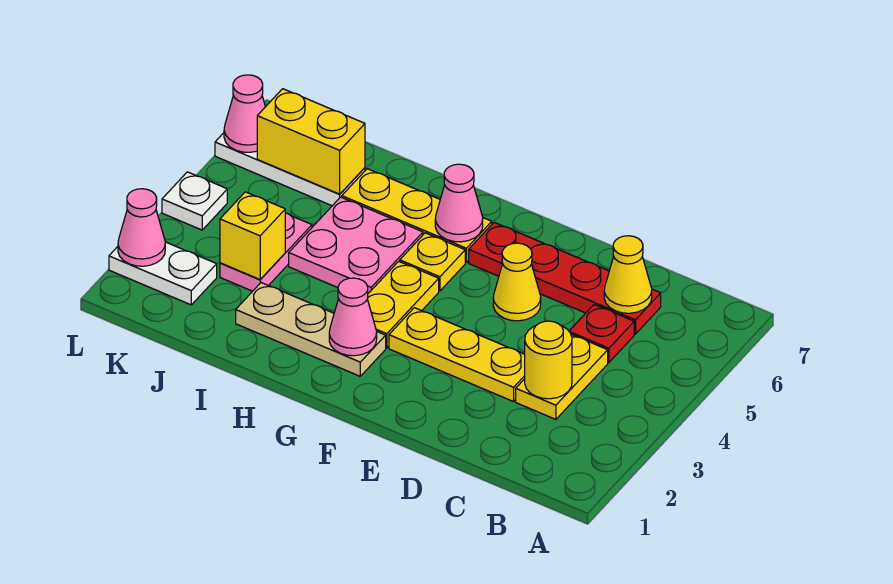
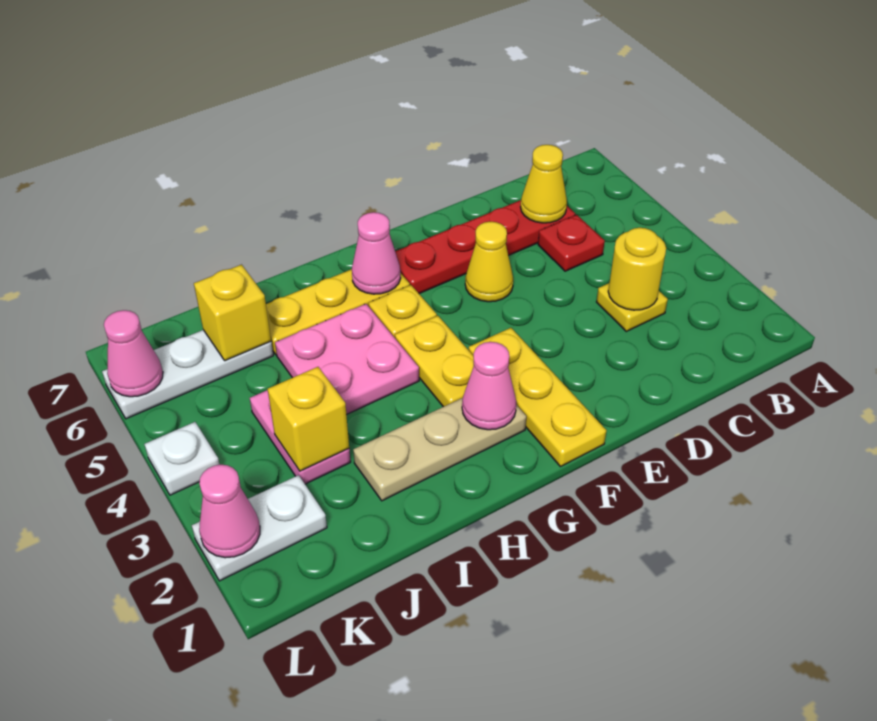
yellow 1x2 plate [516,334,608,419] -> yellow 1x1 plate [597,283,668,331]
yellow 1x3 plate [389,308,525,402] -> yellow 1x3 plate turned to [469,328,606,467]
yellow 1x2 brick [257,89,365,194] -> yellow 1x1 brick [194,265,271,361]

